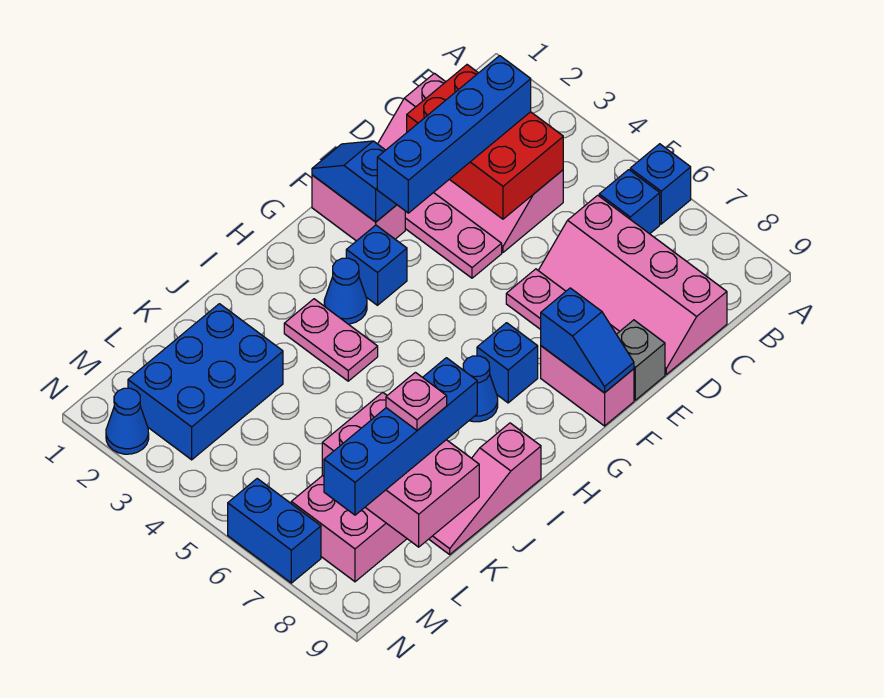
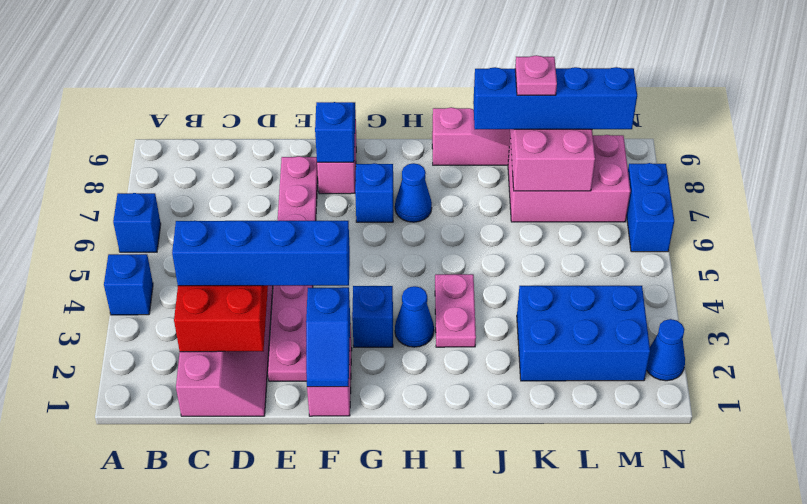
blue 1x1 brick [599,170,660,234] -> blue 1x1 brick moved to [104,254,153,315]
pink 2x4 slope [538,195,727,374] -> none
grey 1x1 brick [616,320,665,400] -> none

